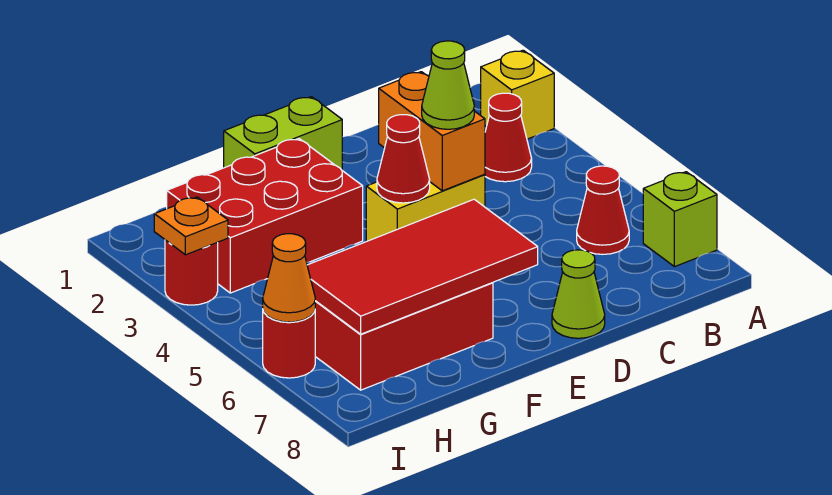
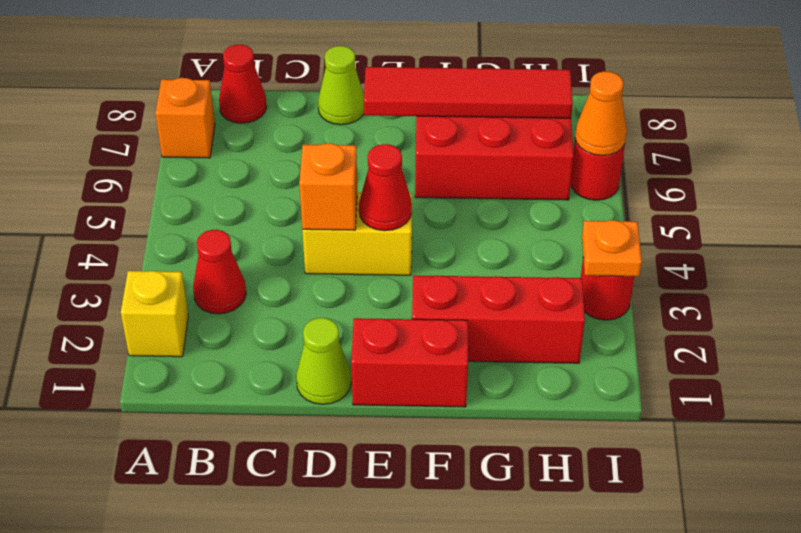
lime 1x1 brick [643,172,717,267] -> orange 1x1 brick [155,78,215,158]
red 1x1 cone [577,166,629,254] -> red 1x1 cone moved to [219,45,267,123]
orange 1x2 brick [379,72,485,191] -> orange 1x1 brick [299,143,358,230]
lime 1x1 cone [422,41,474,129] -> lime 1x1 cone moved to [296,318,351,404]
lime 1x2 brick [224,97,342,170] -> red 1x2 brick [351,318,468,407]
red 2x4 tile [307,199,538,334] -> red 1x4 tile [364,67,573,118]
red 2x3 brick [167,139,363,293] -> red 1x3 brick [412,275,585,363]

